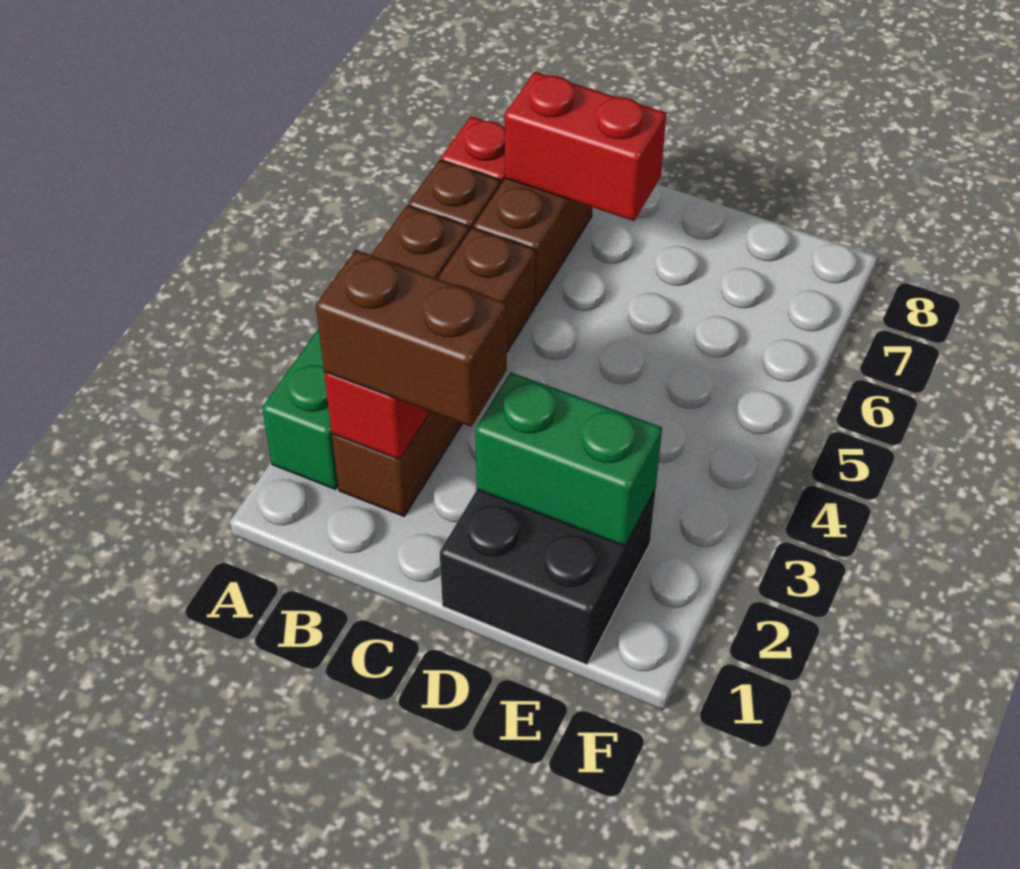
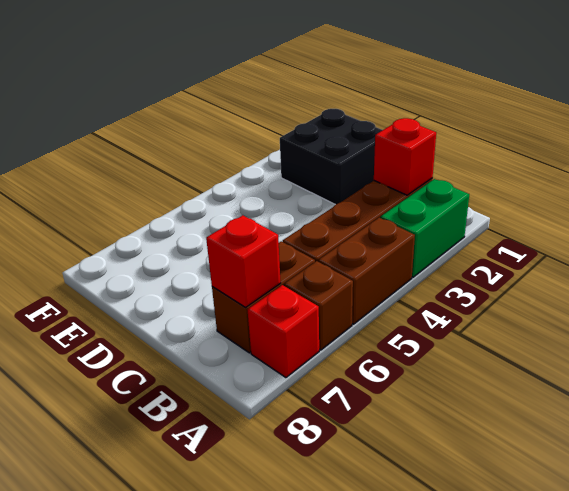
brown 1x2 brick [316,250,507,427] -> none
red 1x2 brick [505,72,666,221] -> red 1x1 brick [206,215,281,308]
green 1x2 brick [475,372,662,546] -> none

